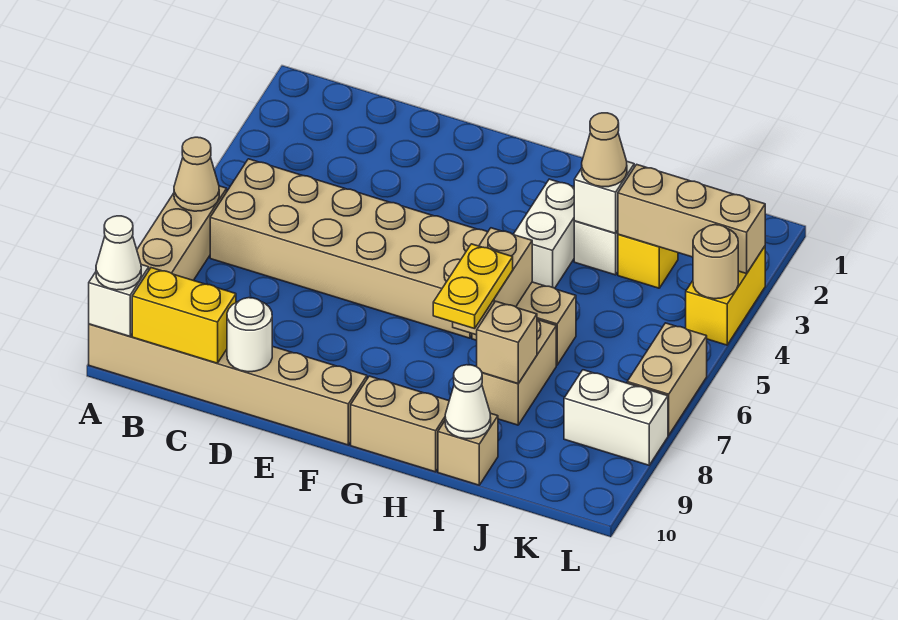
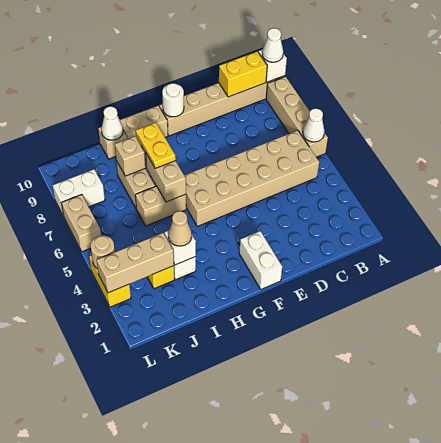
tan 1x1 cone [174,137,219,211] -> white 1x1 cone [303,108,324,142]
white 1x1 round brick [227,298,272,372] -> white 1x1 round brick moved to [162,83,184,117]
white 1x2 brick [513,179,574,288] -> white 1x2 brick moved to [239,231,282,289]

